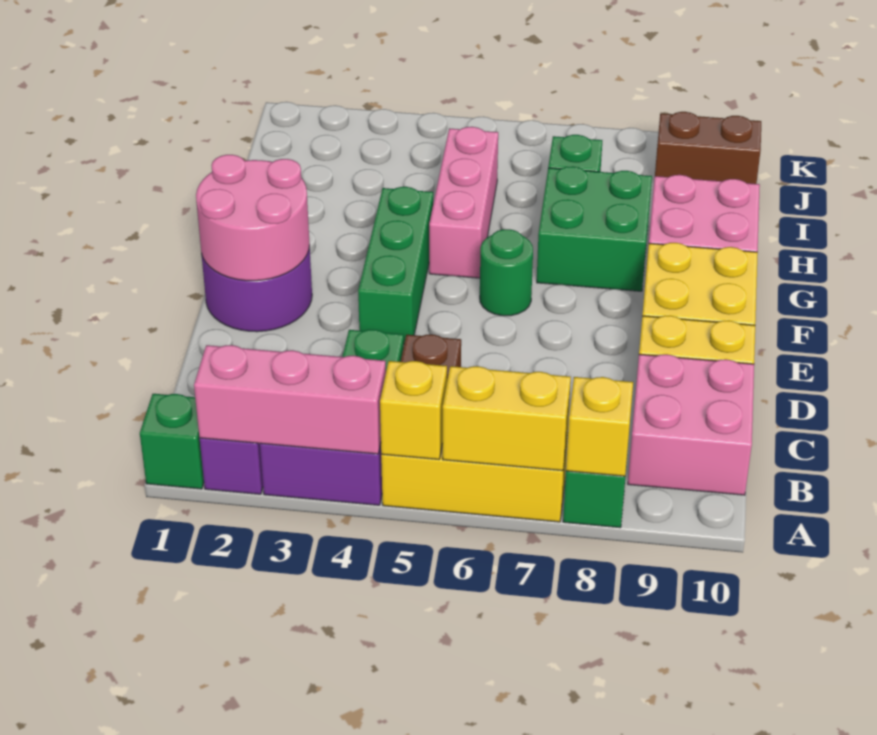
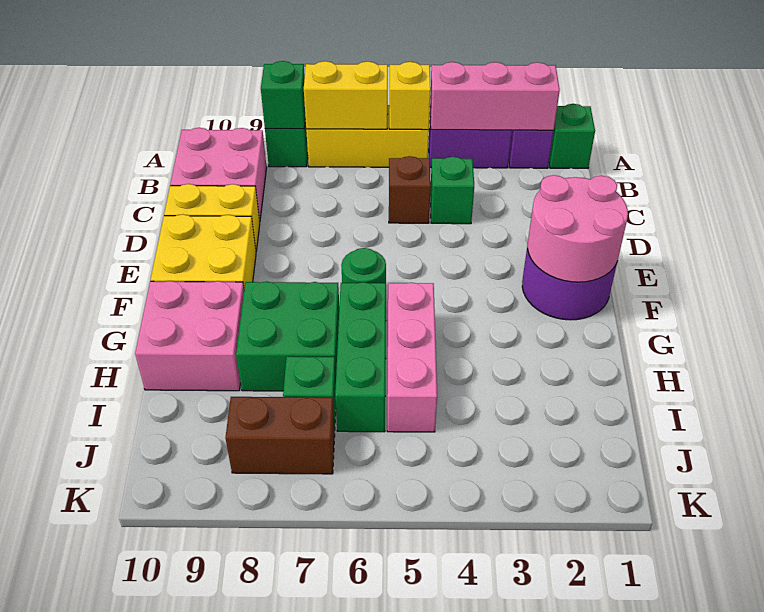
yellow 1x1 brick [566,377,633,476] -> green 1x1 brick [261,61,305,129]
green 1x3 brick [358,187,433,343] -> green 1x3 brick moved to [335,282,386,432]
brown 1x2 brick [655,112,761,184] -> brown 1x2 brick moved to [225,397,335,474]

